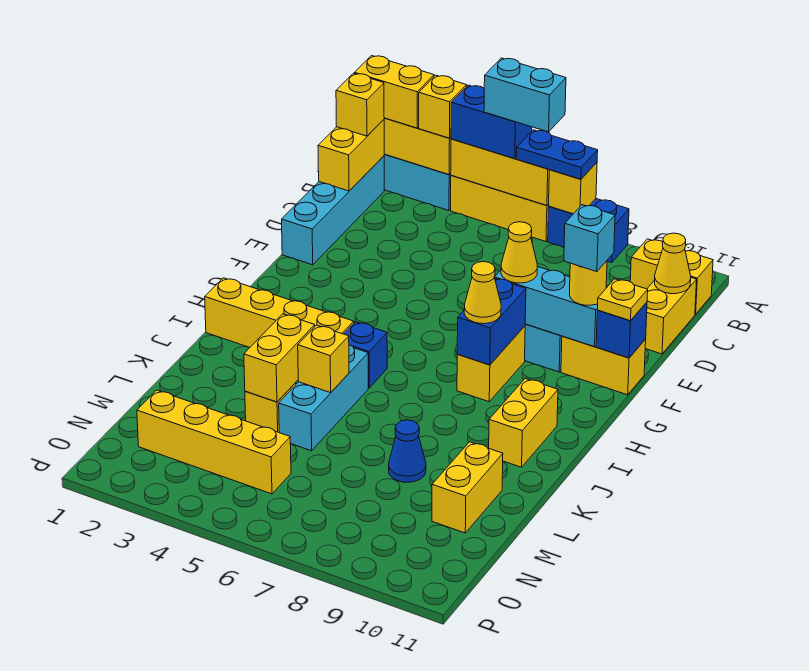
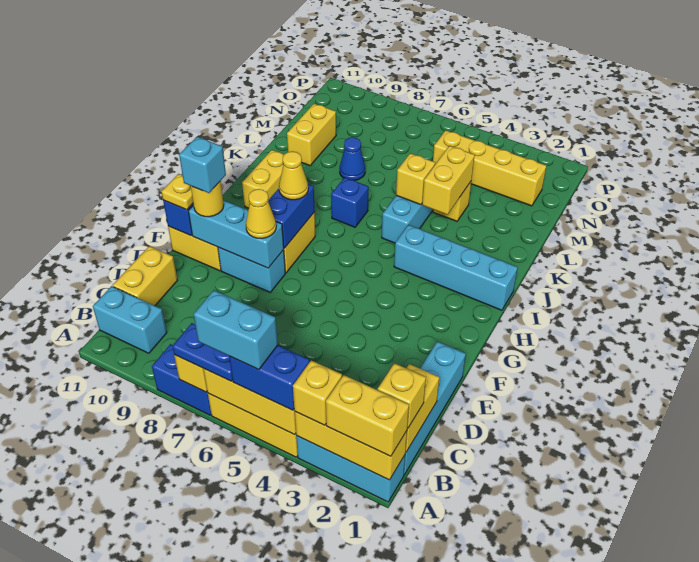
yellow 1x2 brick [630,239,713,314] -> cyan 1x2 brick [93,286,167,353]
yellow 1x1 cone [655,233,691,294] -> none
yellow 1x4 brick [205,278,354,347] -> cyan 1x4 brick [394,225,518,310]
blue 1x1 brick [344,322,387,388] -> blue 1x1 brick moved to [331,178,369,227]

